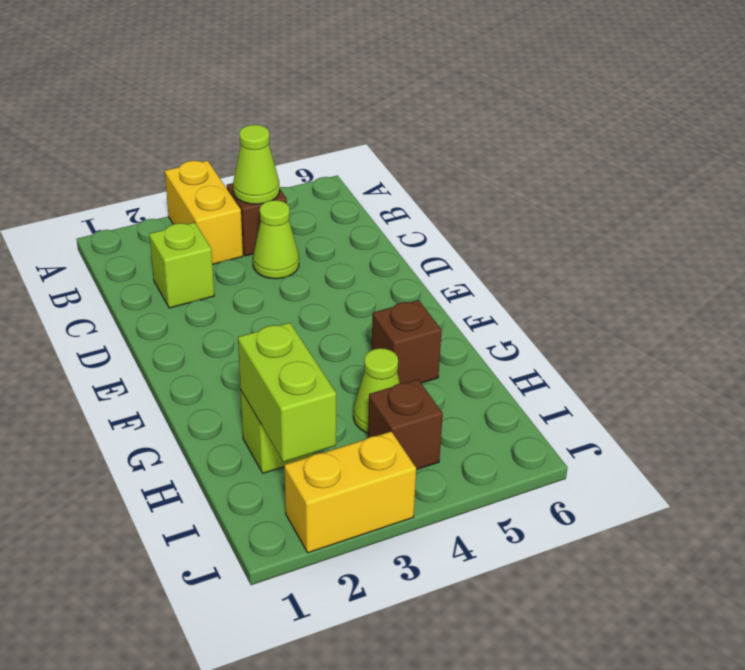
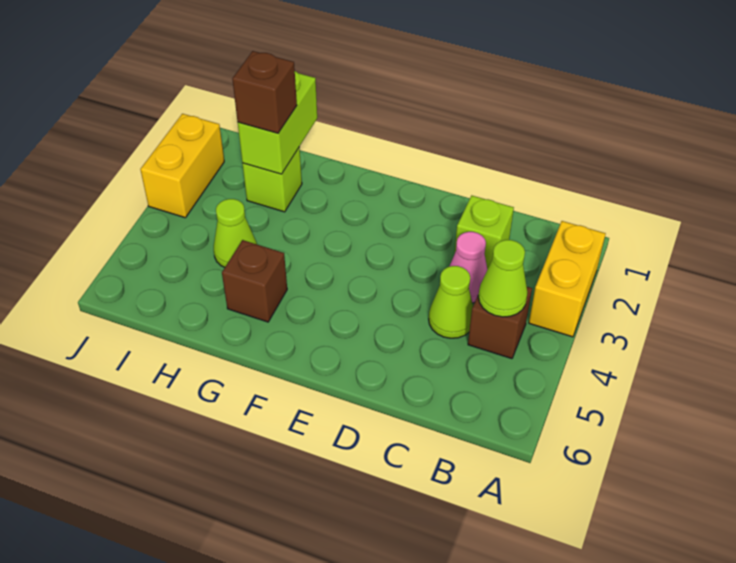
yellow 1x2 brick [165,161,243,264] -> yellow 1x2 brick turned to [529,221,606,337]
none -> pink 1x1 cone [449,232,487,303]
lime 1x2 brick [238,323,336,462] -> lime 1x2 brick turned to [238,71,317,174]
brown 1x1 brick [368,379,443,470] -> brown 1x1 brick moved to [232,51,297,133]

